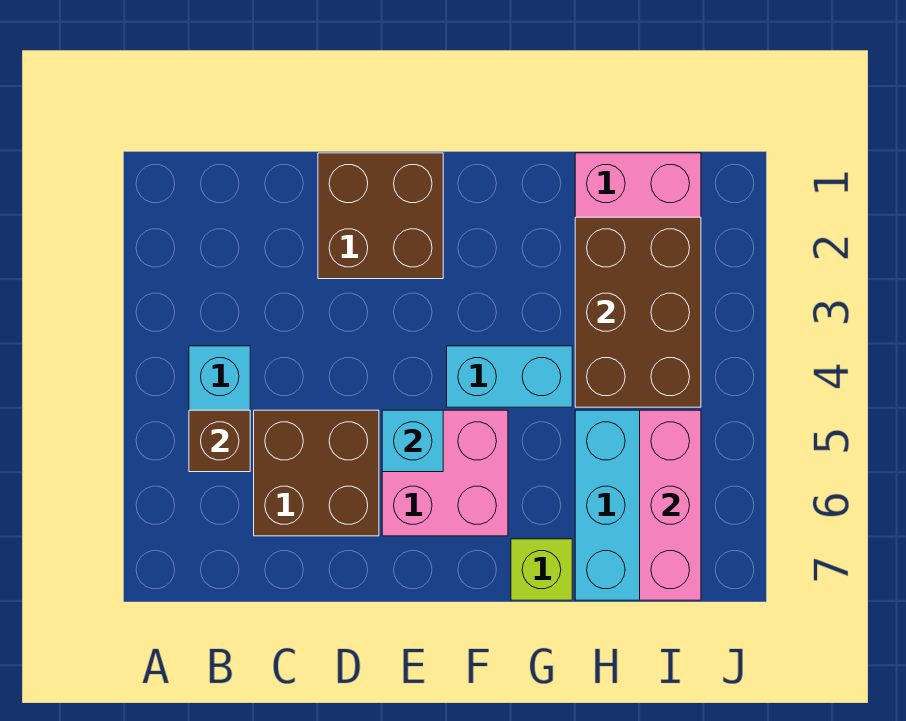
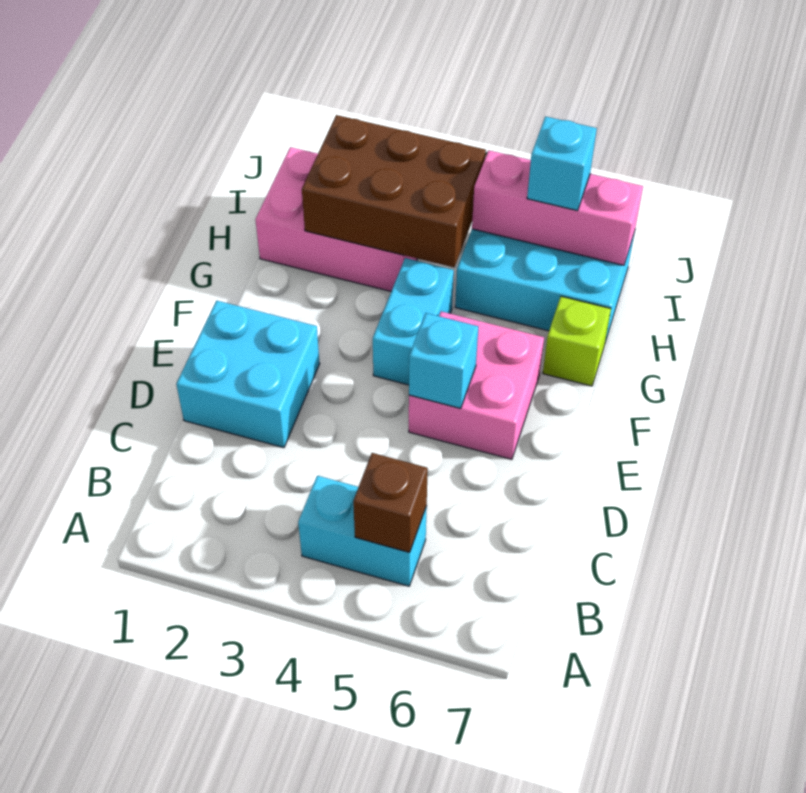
brown 2x2 brick [254,410,379,536] -> none
brown 2x2 brick [318,153,443,279] -> cyan 2x2 brick [176,301,320,448]
none -> cyan 1x1 brick [527,116,597,211]

